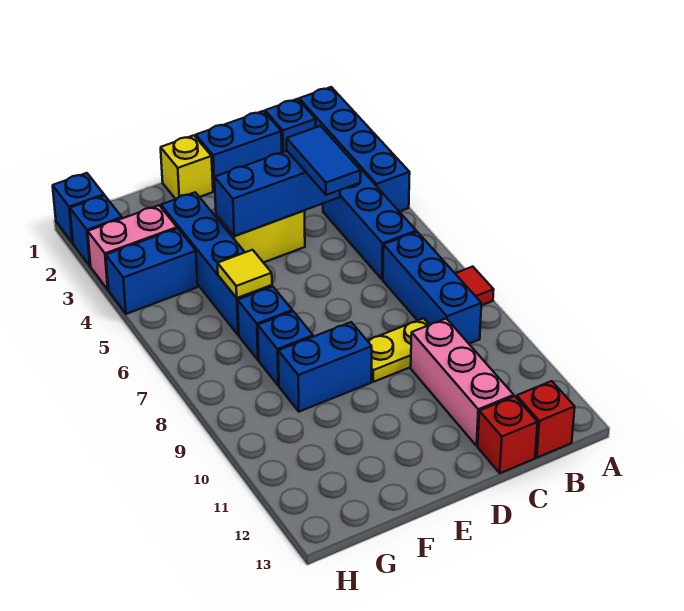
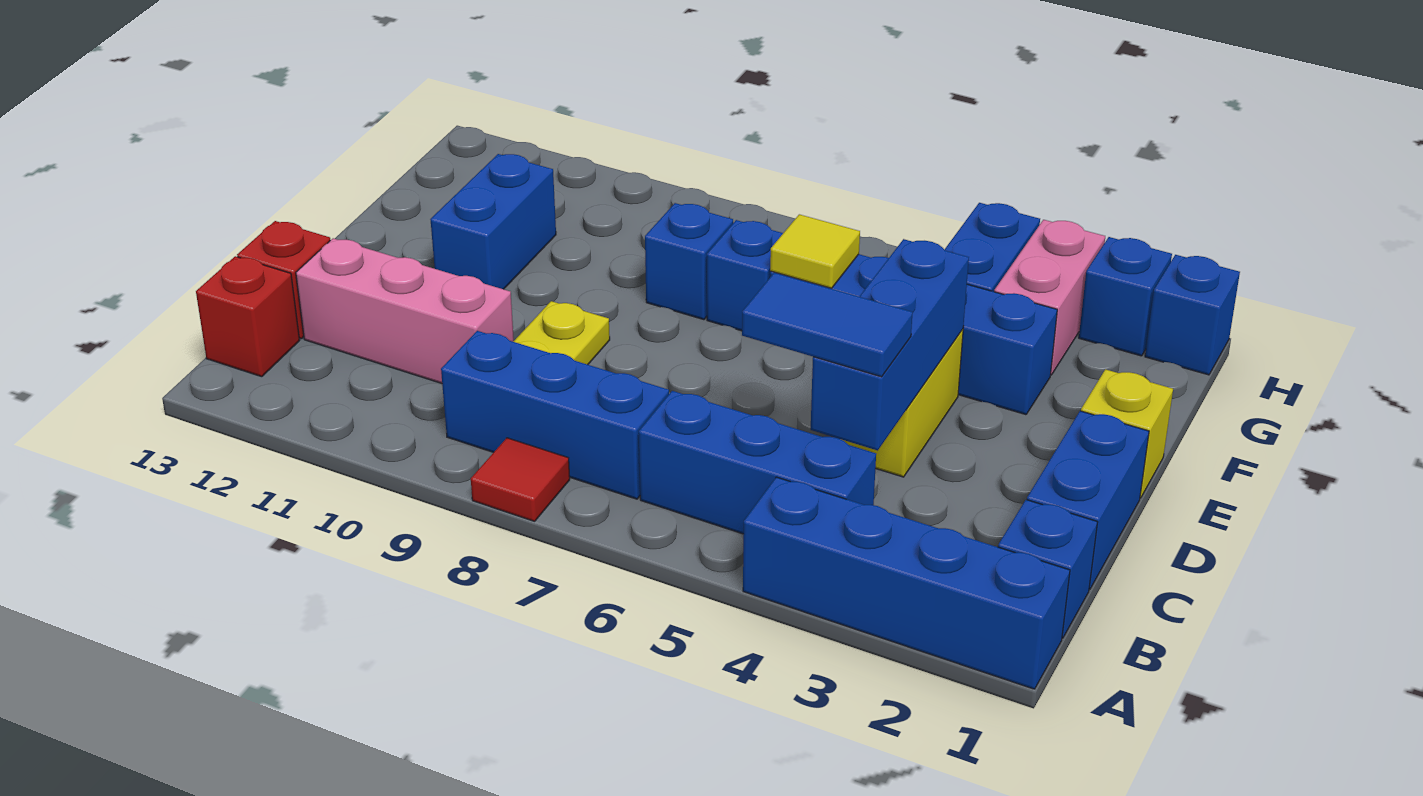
blue 1x2 brick [278,322,372,412] -> blue 1x2 brick moved to [430,154,556,289]

